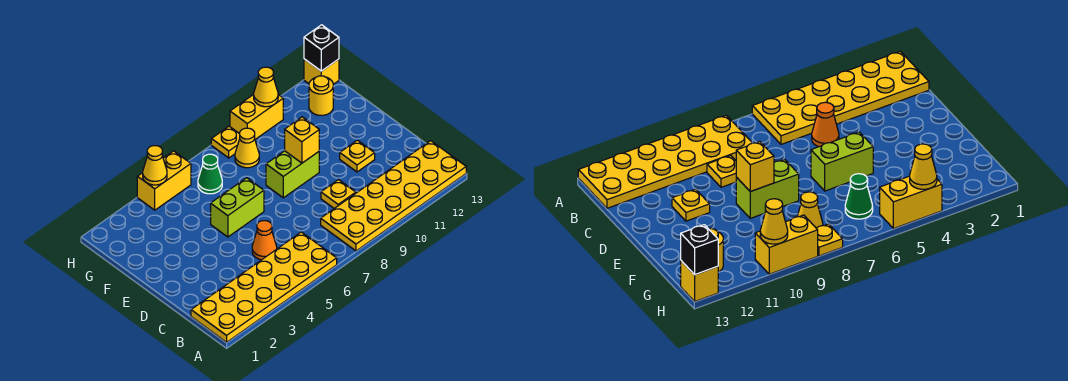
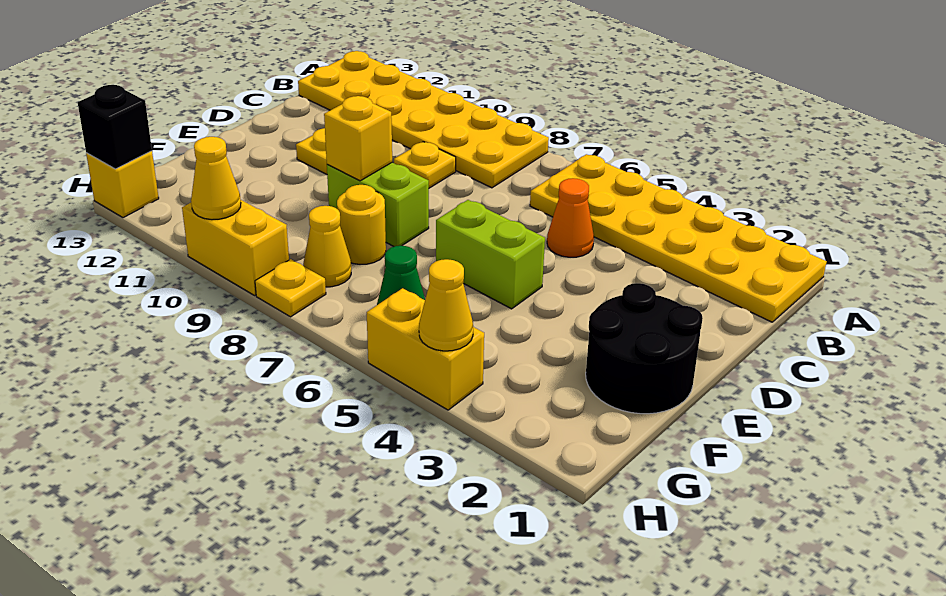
none -> black 2x2 round brick [586,283,703,414]
yellow 1x1 round brick [309,76,333,115] -> yellow 1x1 round brick moved to [337,185,386,264]

